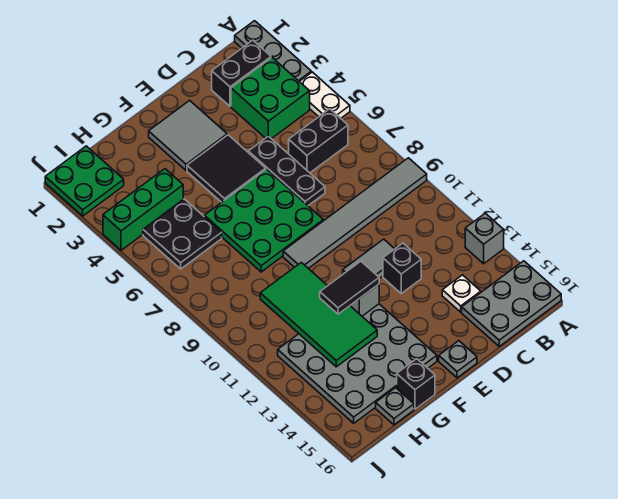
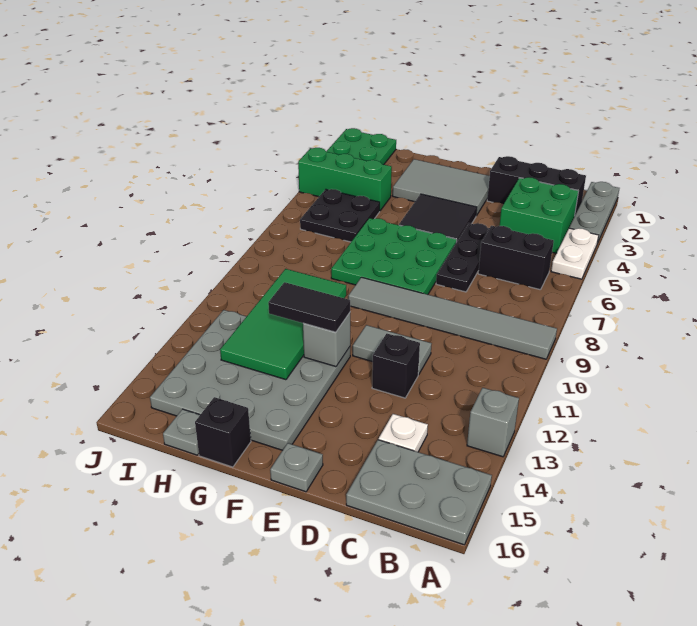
black 1x2 brick [212,40,271,106] -> black 1x3 brick [487,156,586,215]
grey 2x2 tile [149,100,227,171] -> grey 2x3 tile [393,159,490,216]

